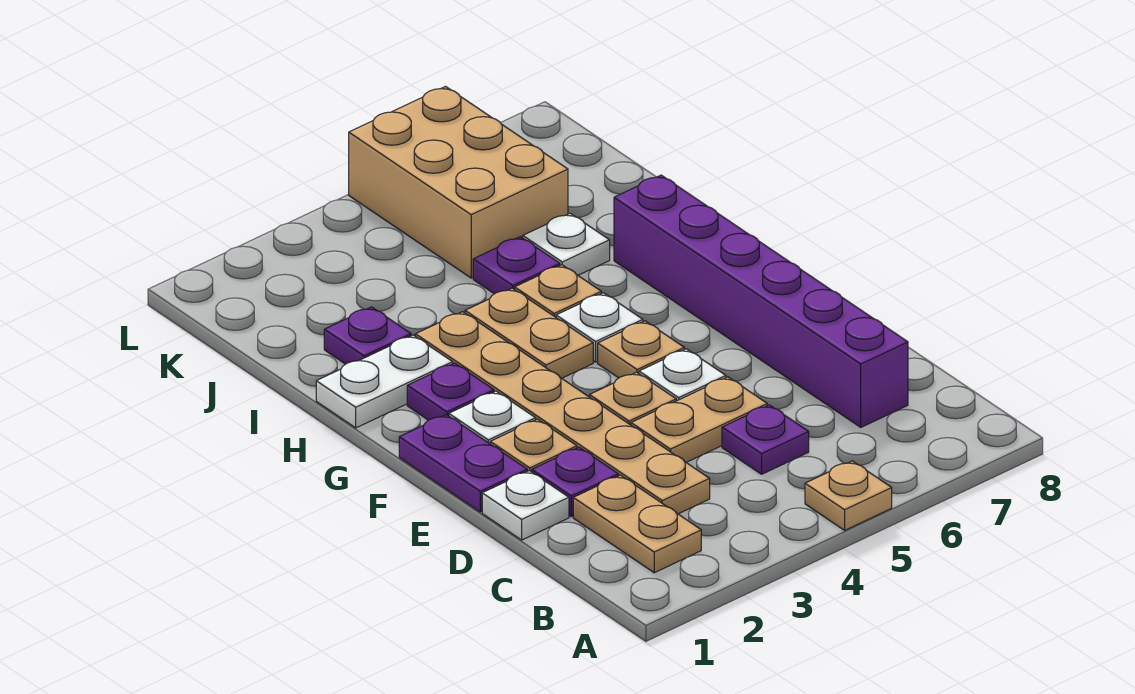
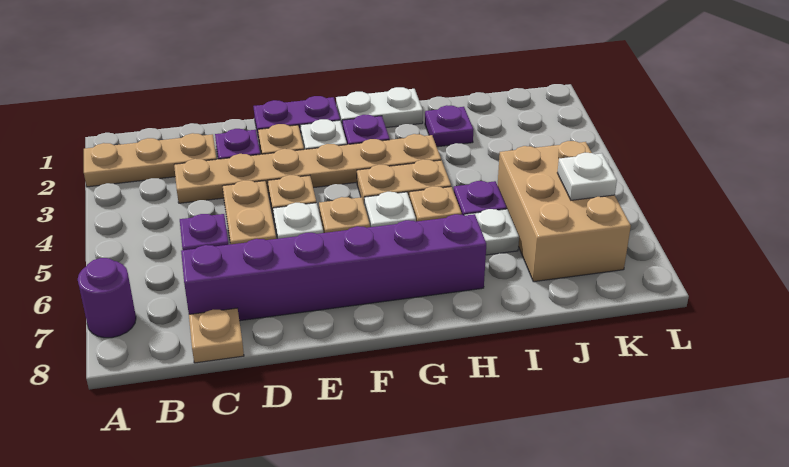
tan 1x1 plate [805,461,892,530] -> tan 1x1 plate moved to [189,308,244,363]
none -> purple 1x1 round brick [78,258,136,338]
tan 1x2 plate [573,475,701,573] -> tan 1x3 plate [84,133,216,187]
white 1x1 plate [482,471,569,540] -> white 1x1 plate moved to [557,153,617,200]
white 1x2 plate [316,335,453,428] -> white 1x2 plate turned to [336,87,423,128]
tan 2x3 brick [349,87,568,278] -> tan 2x3 brick turned to [497,141,631,282]

